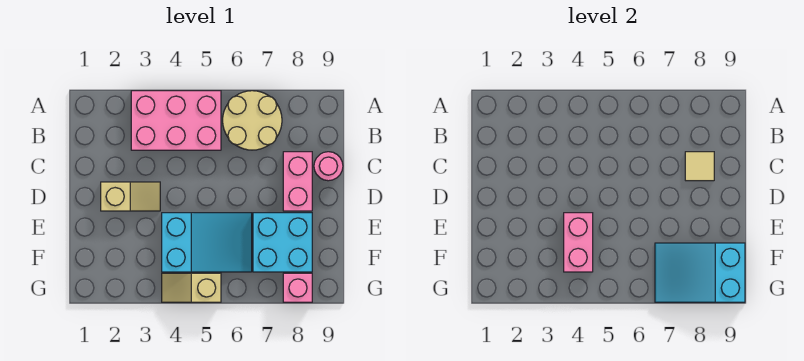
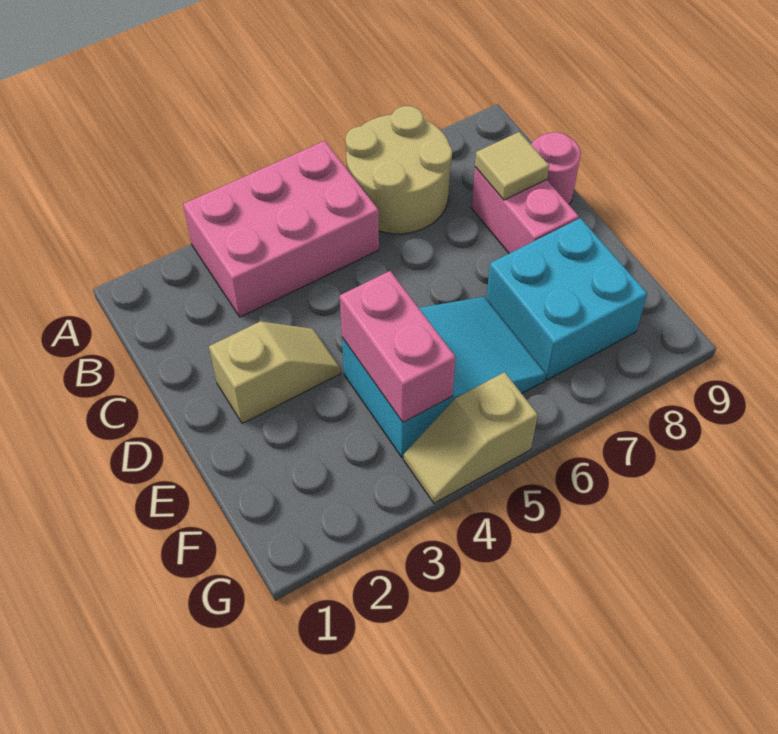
cyan 2x3 slope [655,243,745,302] -> none
pink 1x1 brick [283,273,312,302] -> none

